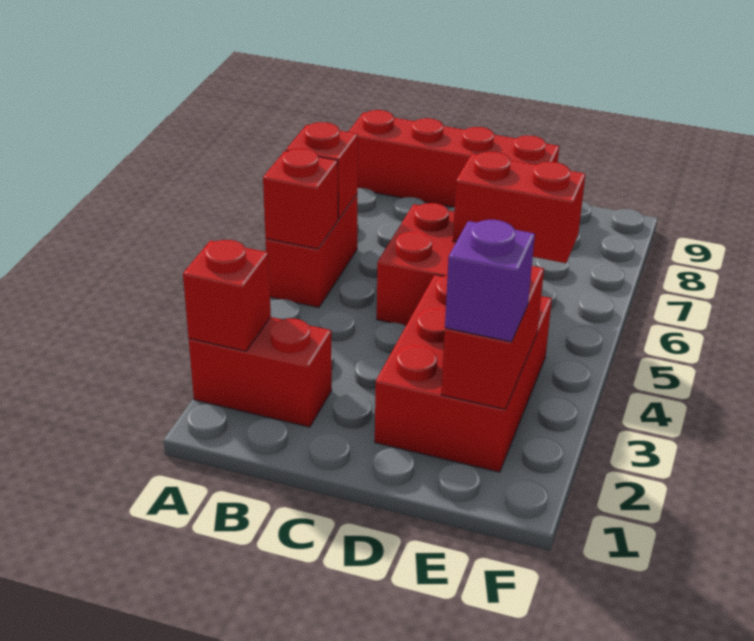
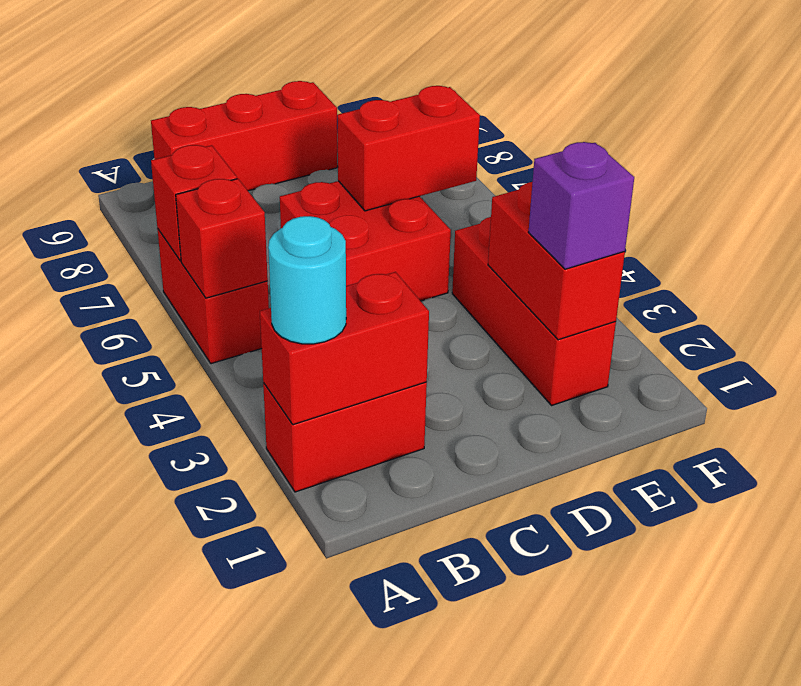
red 1x1 brick [183,240,271,351] -> red 1x2 brick [260,272,429,425]
none -> cyan 1x1 round brick [268,216,346,344]
red 1x4 brick [348,110,559,207] -> red 1x3 brick [151,81,338,191]
red 2x3 brick [375,275,552,472] -> red 1x3 brick [452,217,616,405]

